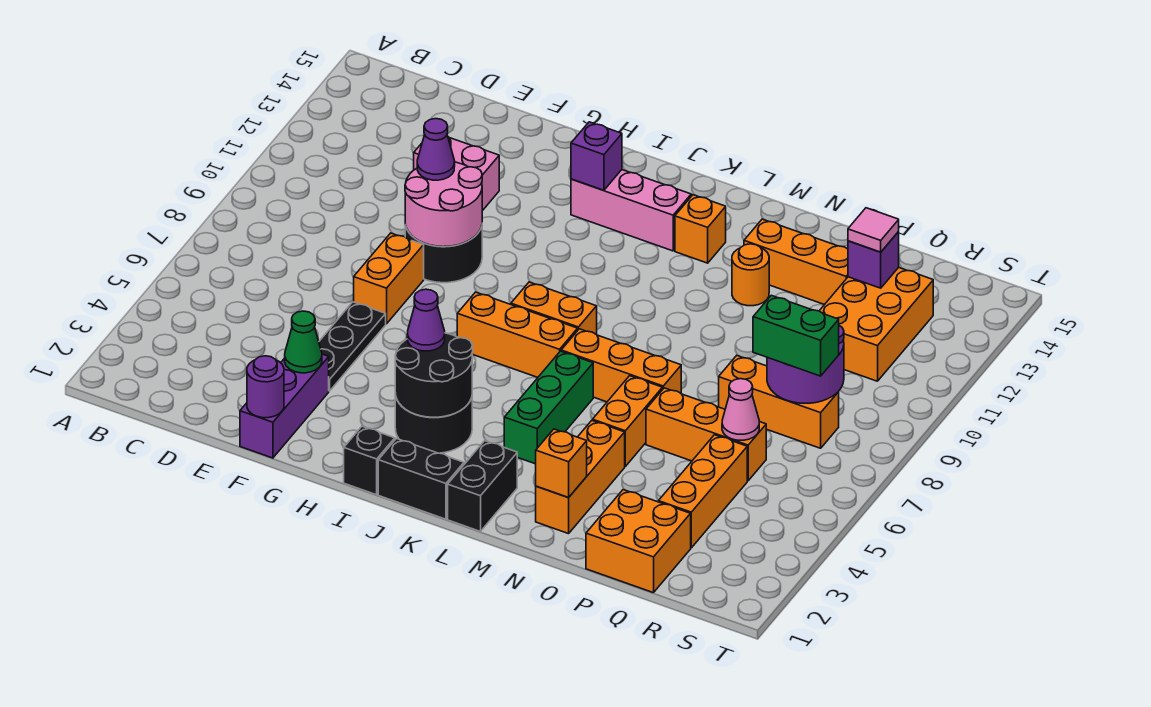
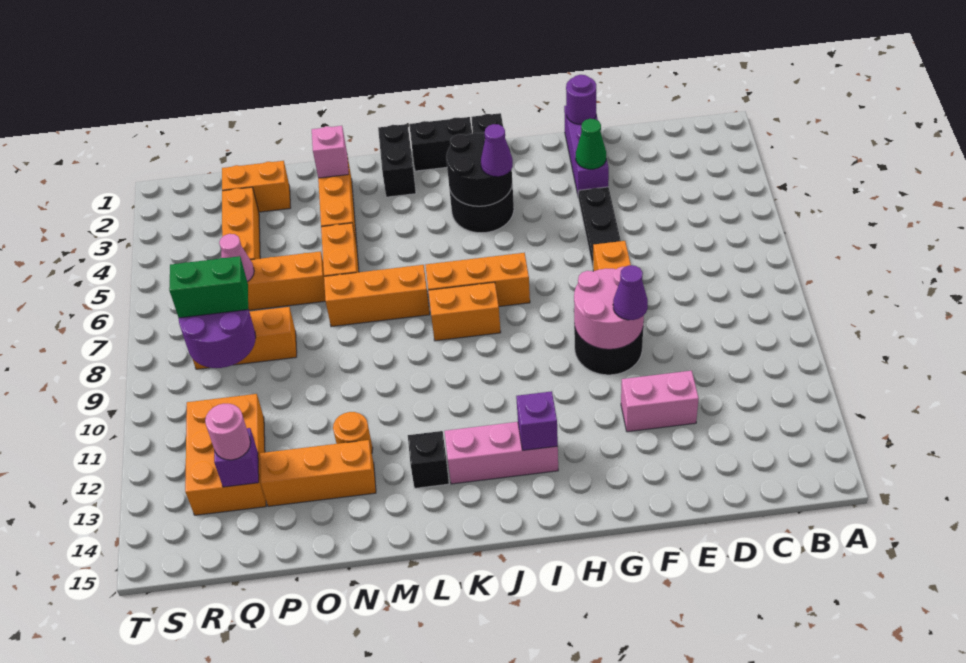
green 1x3 brick [504,351,593,464] -> none
orange 1x1 brick [675,195,726,263] -> black 1x1 brick [408,431,449,488]
orange 1x1 brick [536,429,587,498] -> pink 1x1 brick [312,126,349,178]
orange 2x2 brick [586,490,691,593] -> orange 1x2 brick [222,161,291,212]
pink 1x1 tile [848,208,899,252] -> pink 1x1 round brick [205,404,251,460]

